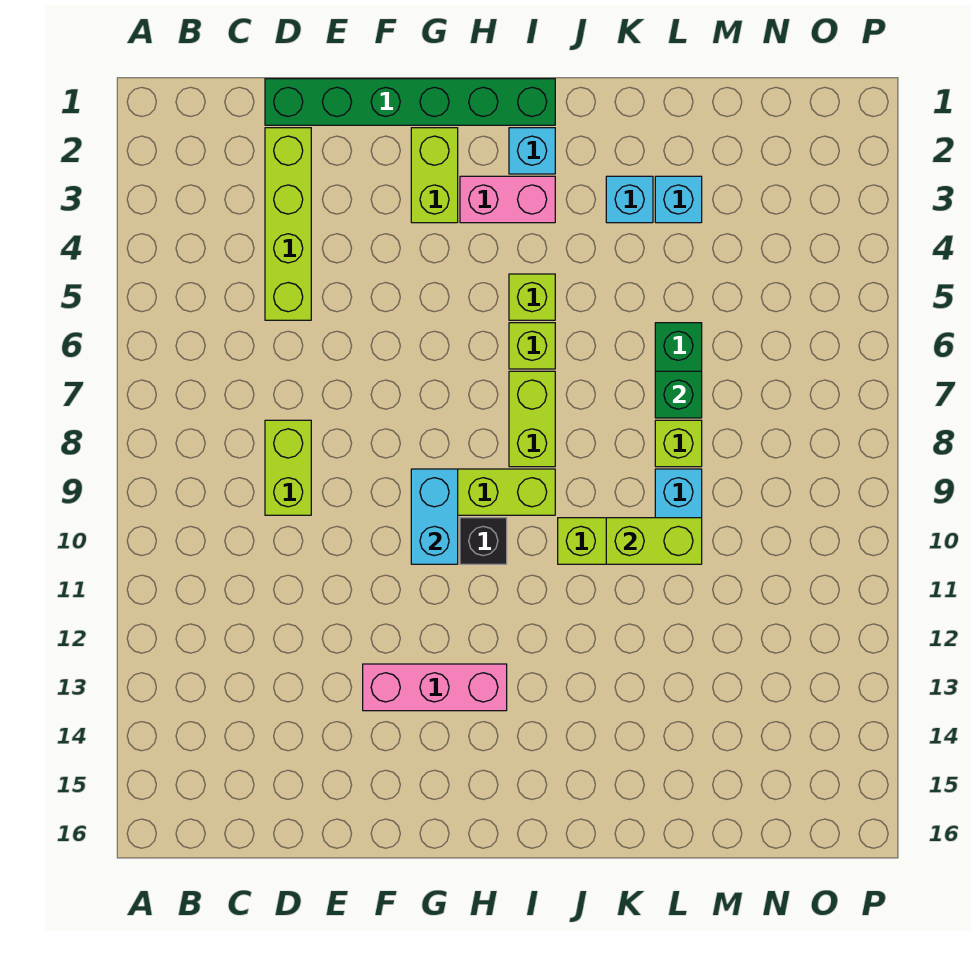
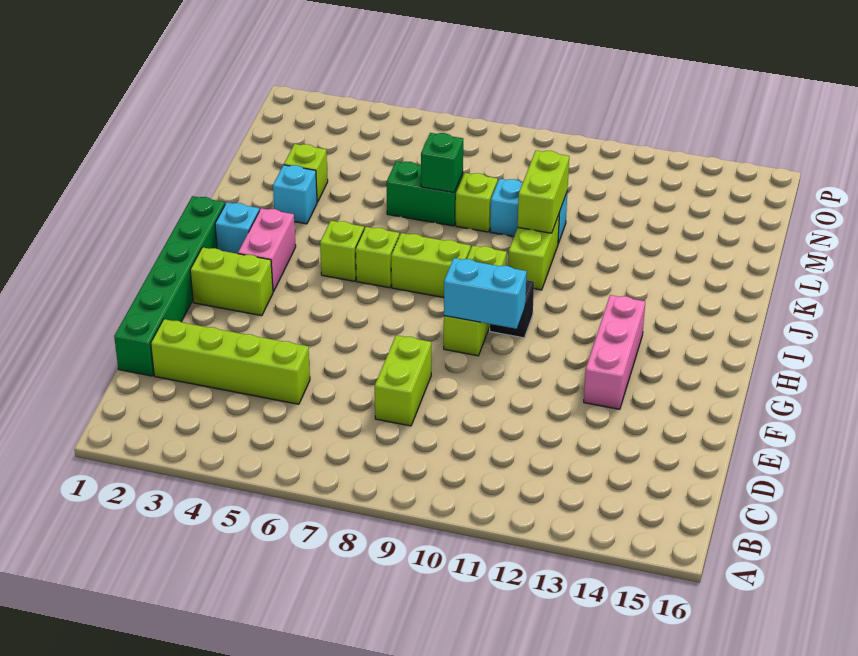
lime 1x2 brick [265,420,311,515] -> lime 1x2 brick turned to [375,335,431,426]
cyan 1x1 brick [655,176,702,223] -> lime 1x1 brick [284,144,328,202]

